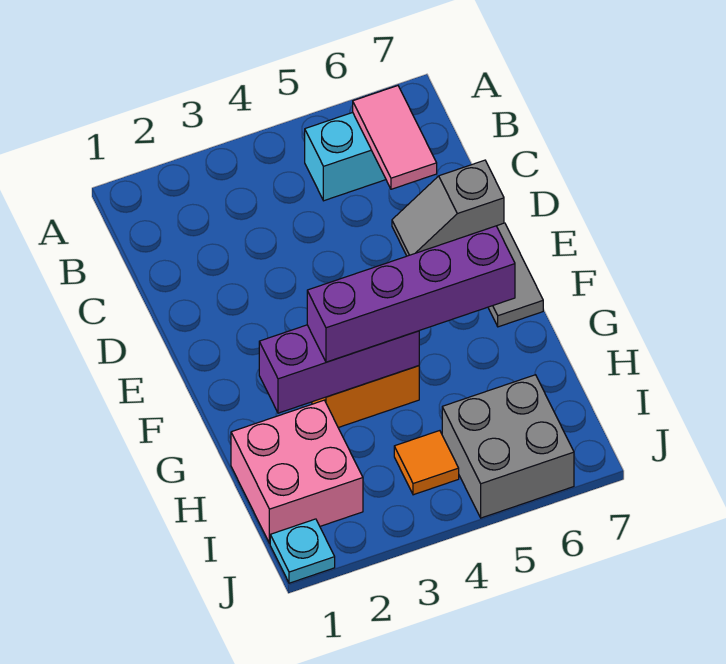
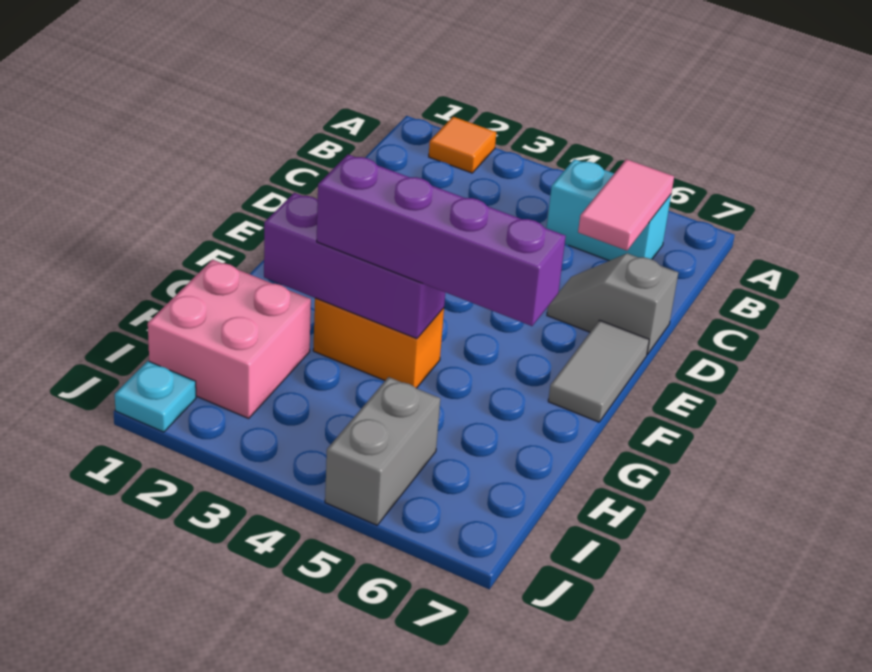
orange 1x1 tile [394,431,459,495] -> orange 1x1 tile moved to [429,117,496,173]
grey 2x2 brick [442,375,574,518] -> grey 1x2 brick [325,377,440,525]

